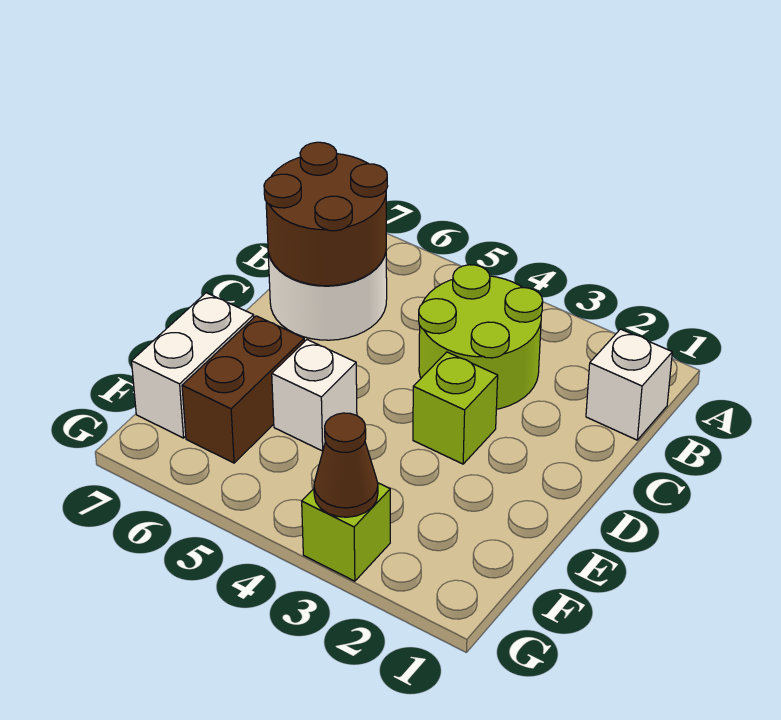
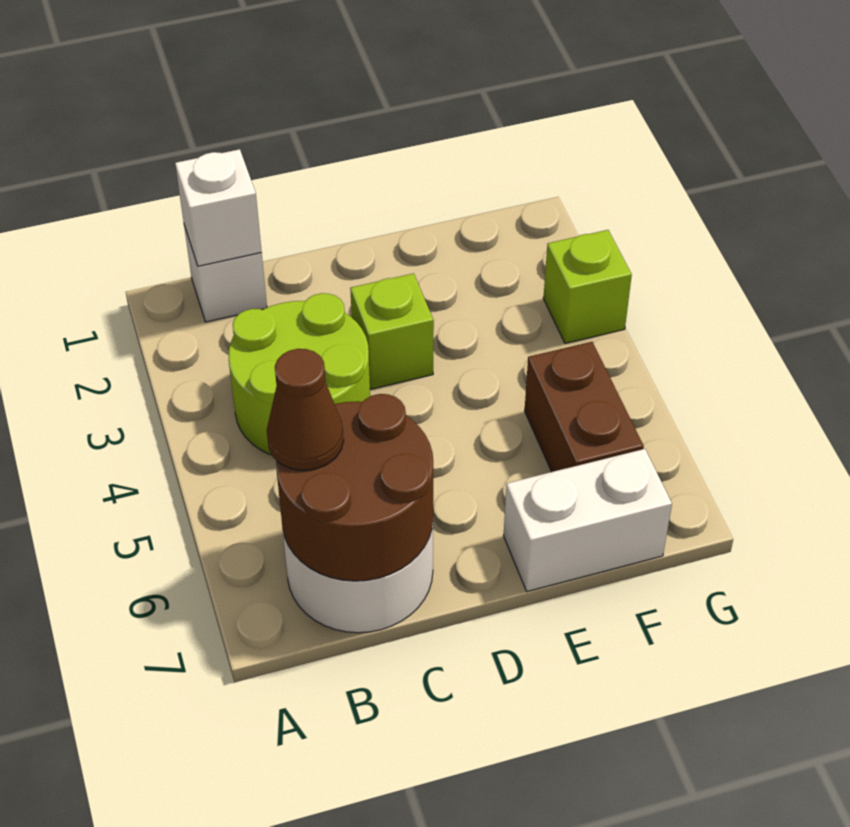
white 1x1 brick [272,340,357,451] -> white 1x1 brick moved to [175,149,262,266]
brown 1x2 brick [182,316,305,463] -> brown 1x2 brick turned to [525,342,644,472]
brown 1x1 cone [314,413,378,517] -> brown 1x1 cone moved to [267,349,344,471]

